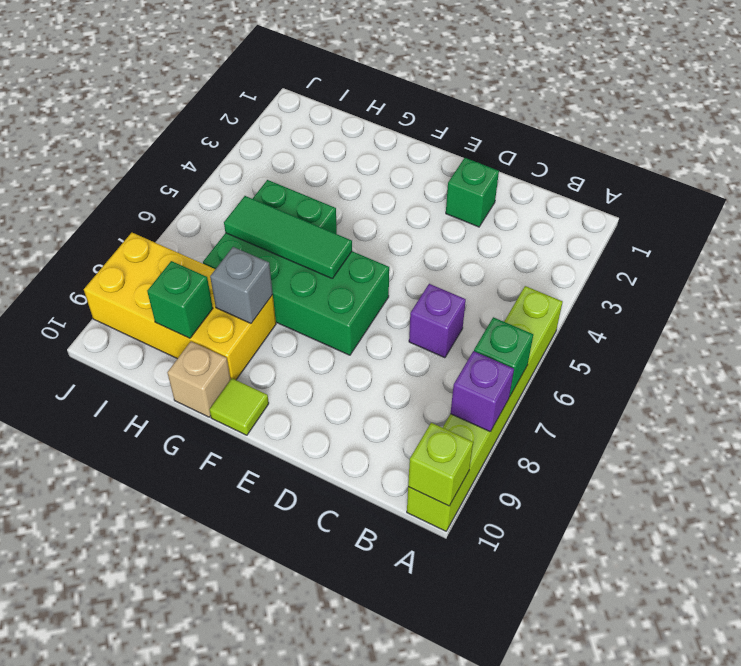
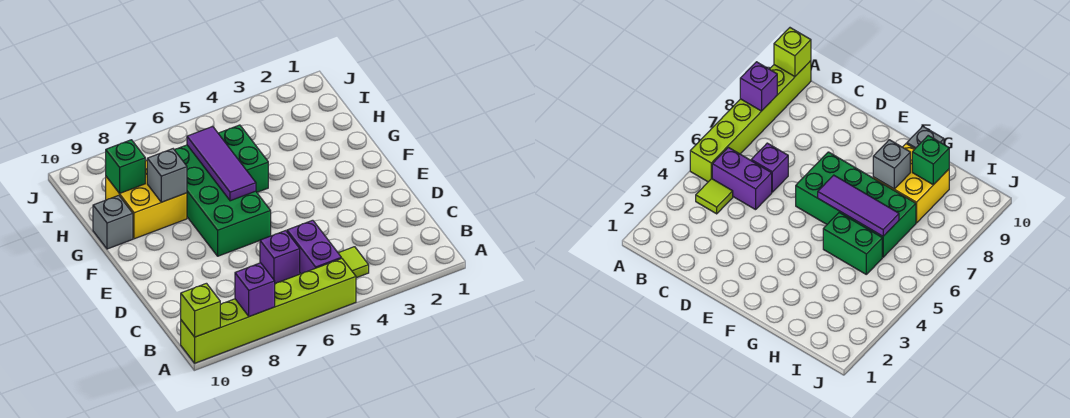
green 1x1 brick [474,317,533,397] -> none
none -> purple 1x2 brick [287,220,341,274]
green 1x1 brick [446,158,499,227] -> none
green 1x3 tile [224,196,352,278] -> purple 1x3 tile [187,127,256,201]
lime 1x1 tile [210,378,269,435] -> lime 1x1 tile moved to [338,247,369,278]
yellow 2x4 brick [84,233,276,380] -> yellow 2x2 brick [106,160,187,239]
tan 1x1 brick [167,341,231,417] -> grey 1x1 brick [93,195,133,249]

